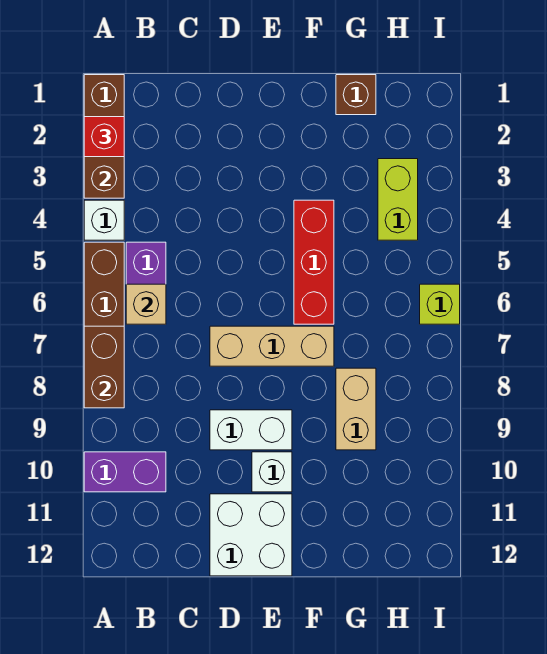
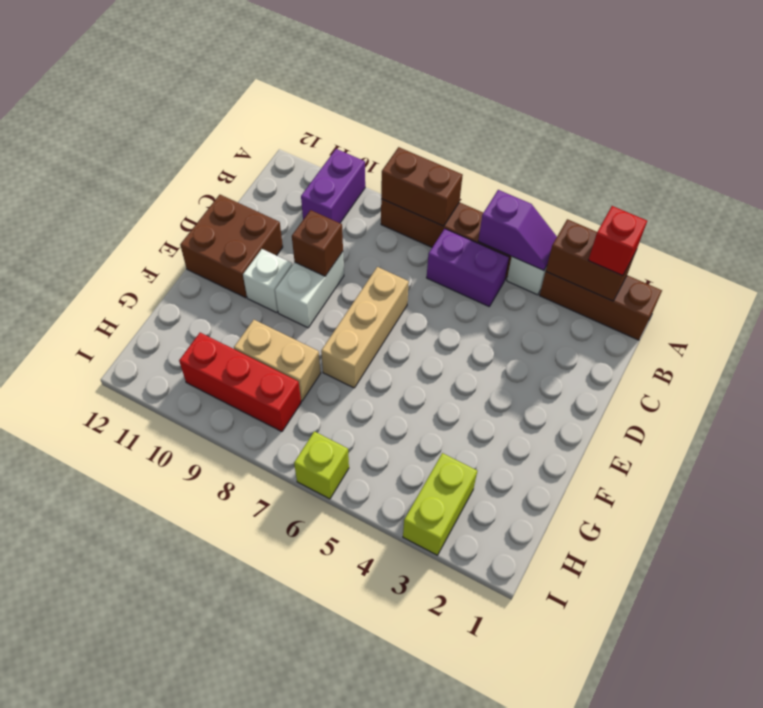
none -> purple 1x2 slope [478,190,557,271]
tan 1x1 brick [126,284,166,324] -> none
white 2x2 brick [210,494,292,576] -> brown 2x2 brick [180,195,283,298]
red 1x3 brick [294,200,334,324] -> red 1x3 brick moved to [179,333,301,432]
brown 1x1 brick [336,75,376,115] -> brown 1x1 brick moved to [292,210,343,276]
lime 1x2 brick [378,159,418,240] -> lime 1x2 brick turned to [403,453,477,555]

